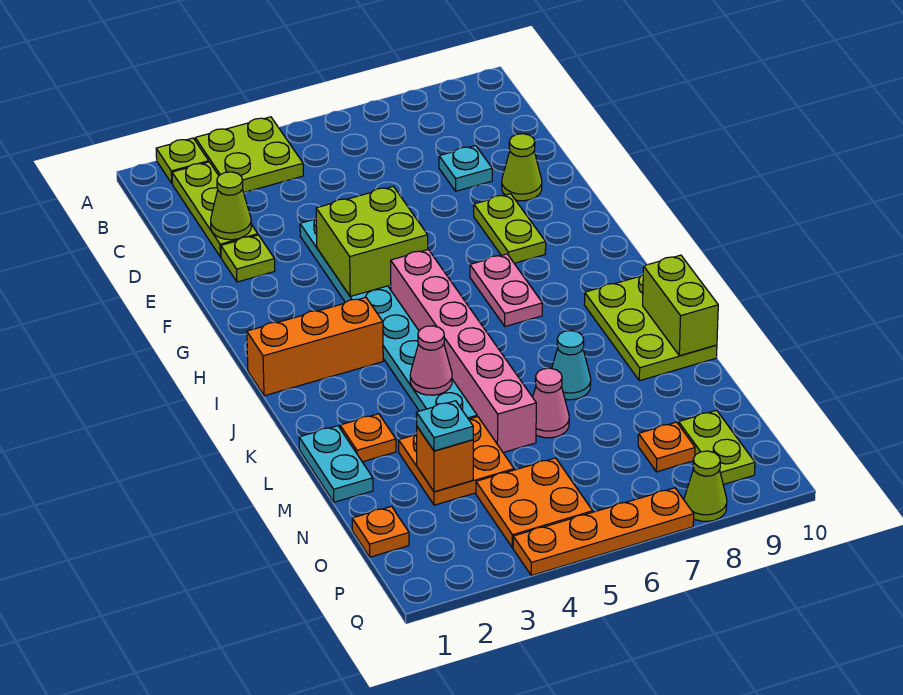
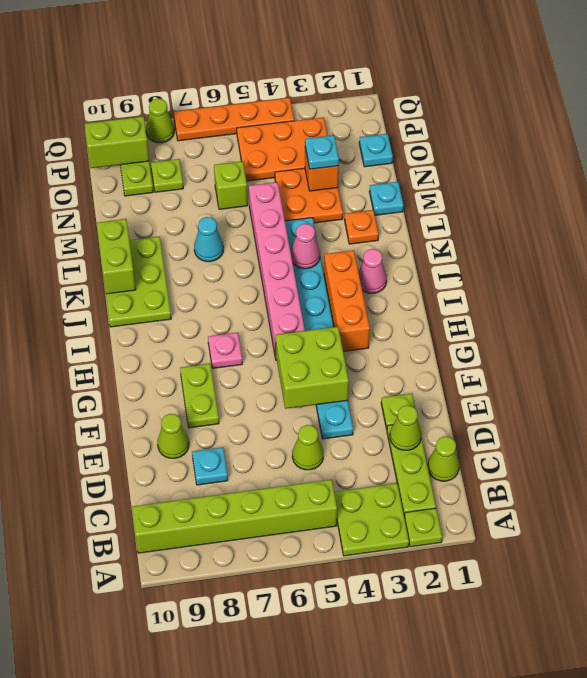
none -> lime 1x6 brick [132,480,337,553]
none -> lime 1x1 cone [428,436,459,481]
none -> lime 1x1 cone [292,425,323,470]
pink 1x2 plate [470,254,542,326] -> pink 1x1 plate [208,333,242,368]
orange 1x3 brick [247,297,383,396] -> orange 1x3 brick turned to [324,250,370,352]
cyan 1x2 plate [299,426,373,502] -> cyan 1x1 plate [369,182,404,215]
pink 1x1 cone [533,368,569,438] -> pink 1x1 cone moved to [359,249,387,293]
none -> lime 1x1 brick [214,161,248,209]
orange 1x1 plate [352,506,409,557] -> cyan 1x1 plate [359,134,393,167]
orange 2x2 plate [476,458,593,548] -> orange 2x3 plate [237,117,328,181]
orange 1x1 plate [638,422,695,472] -> lime 1x1 plate [151,159,183,192]
none -> lime 1x2 brick [85,117,149,168]

